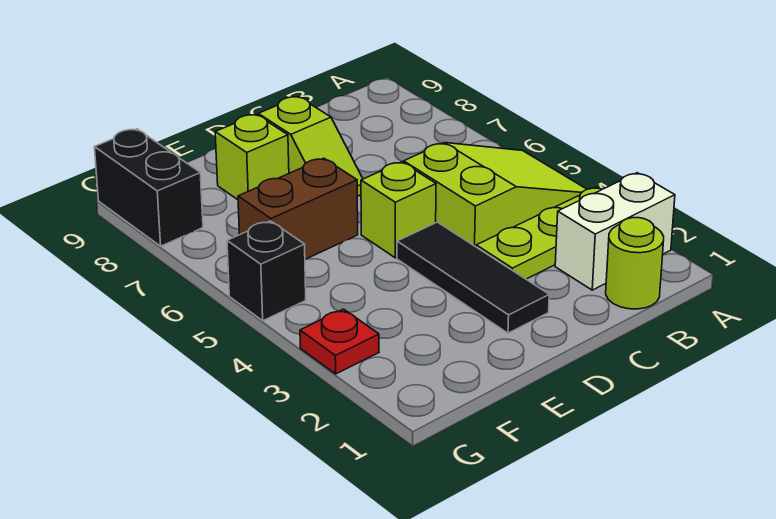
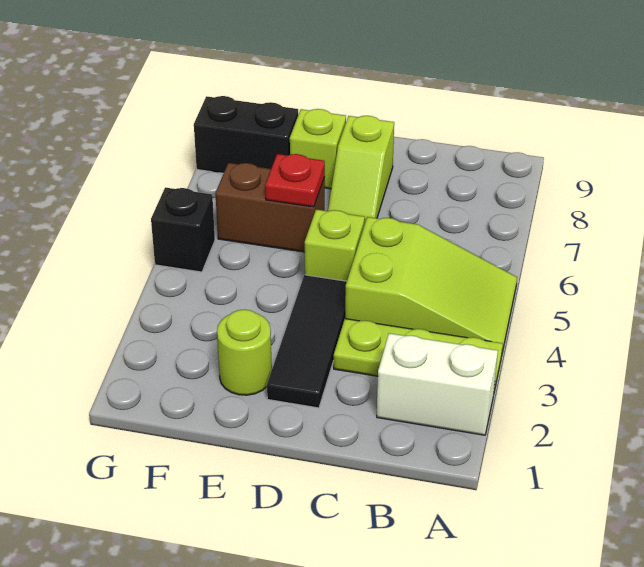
lime 1x1 round brick [606,218,664,309] -> lime 1x1 round brick moved to [217,309,272,395]
red 1x1 plate [300,309,379,374] -> red 1x1 plate moved to [265,154,325,207]
black 1x2 brick [95,129,203,246] -> black 1x2 brick turned to [194,96,298,173]

